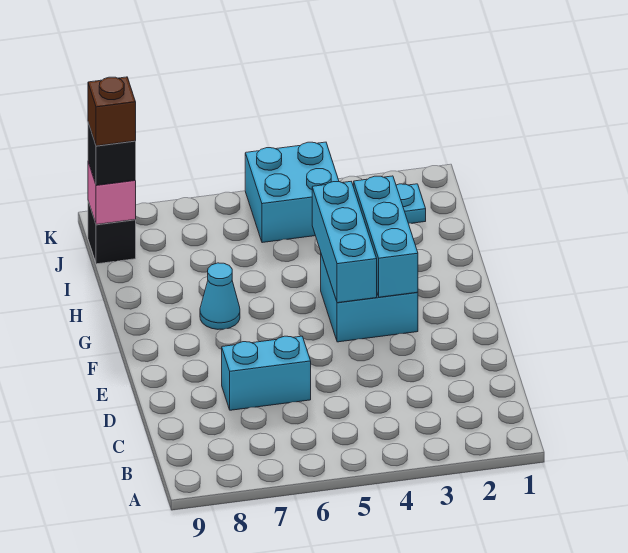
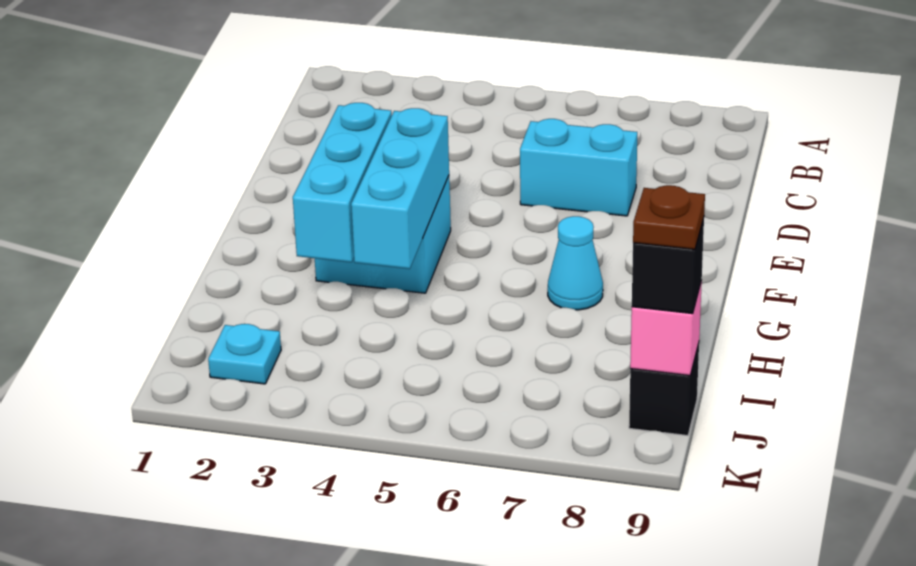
cyan 2x2 brick [245,142,339,243] -> none
brown 1x1 brick [88,77,136,146] -> brown 1x1 plate [633,185,705,249]

